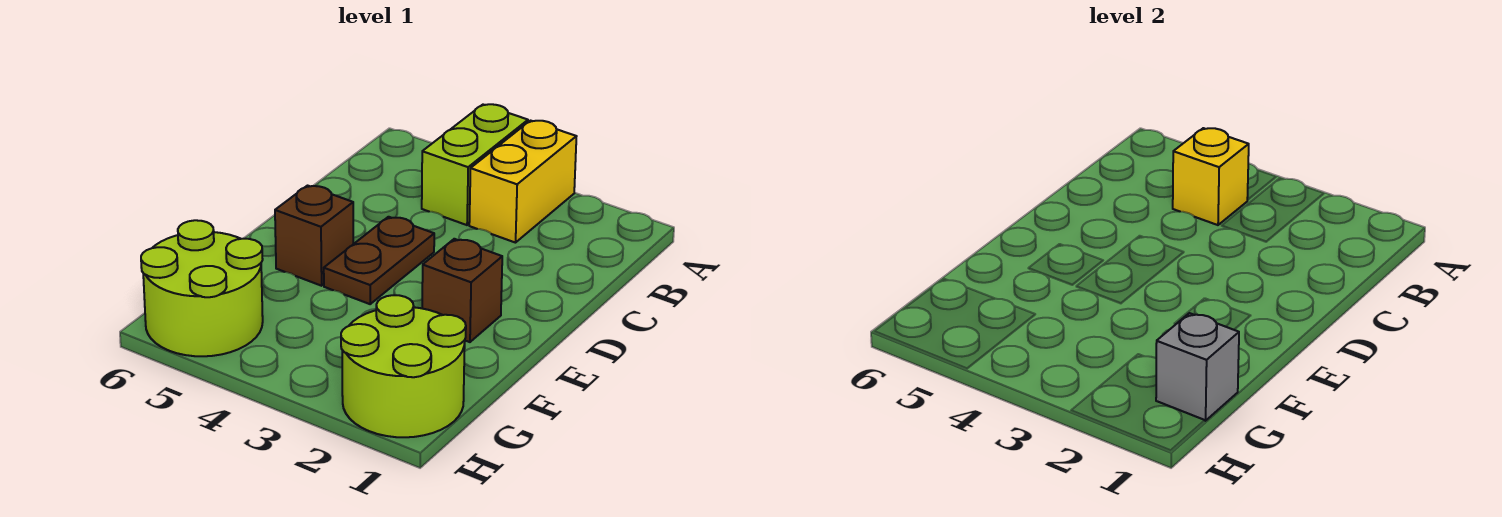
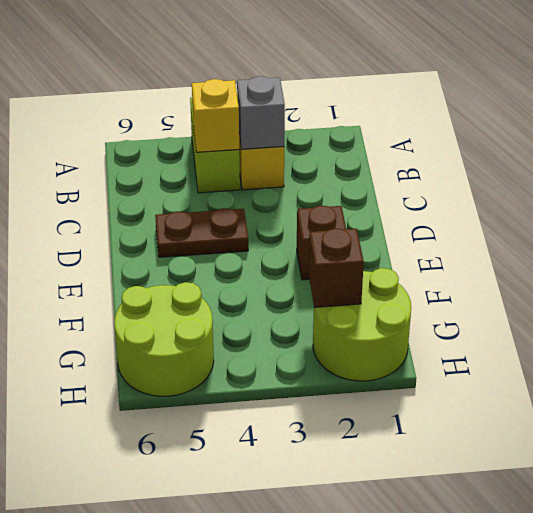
brown 1x2 plate [324,217,434,304] -> brown 1x2 plate turned to [155,208,248,257]
brown 1x1 brick [275,186,353,286] -> brown 1x1 brick moved to [309,228,364,307]
grey 1x1 brick [1156,313,1239,421] -> grey 1x1 brick moved to [237,76,285,149]

